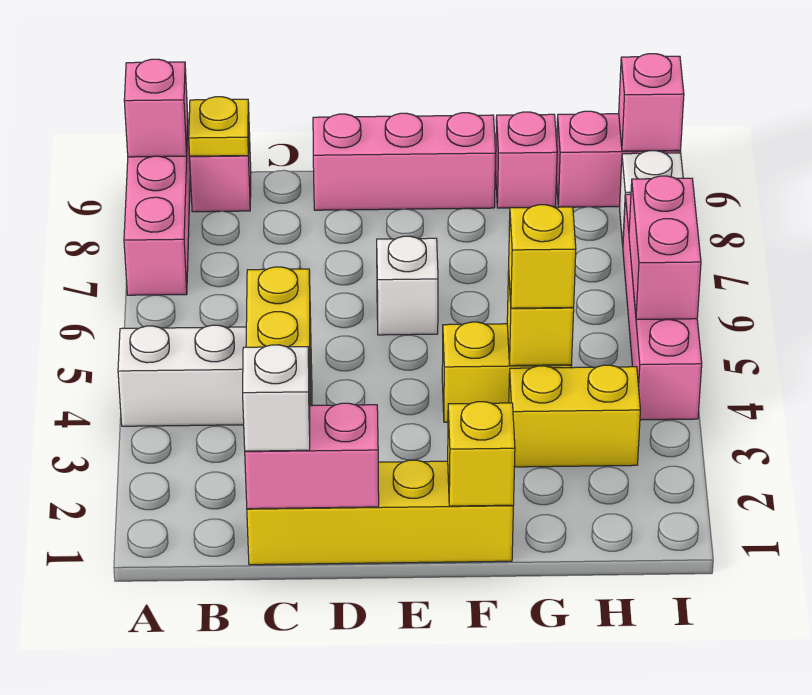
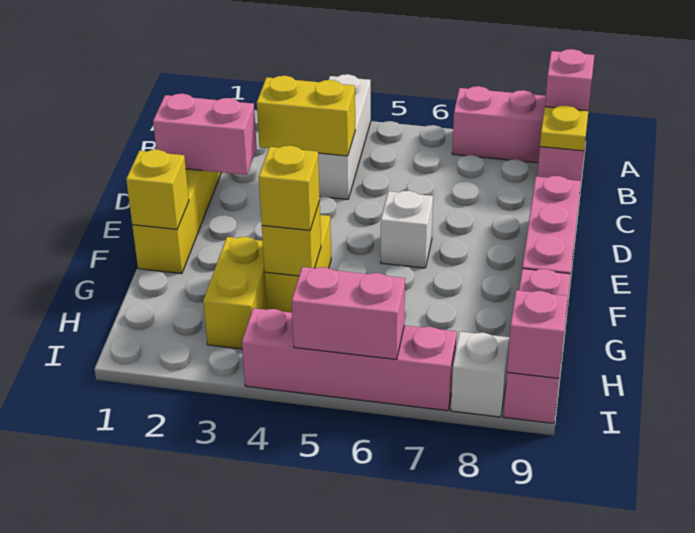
pink 1x2 brick [245,403,379,509] -> pink 1x2 brick turned to [153,94,257,175]
white 1x1 brick [243,345,310,451] -> none

